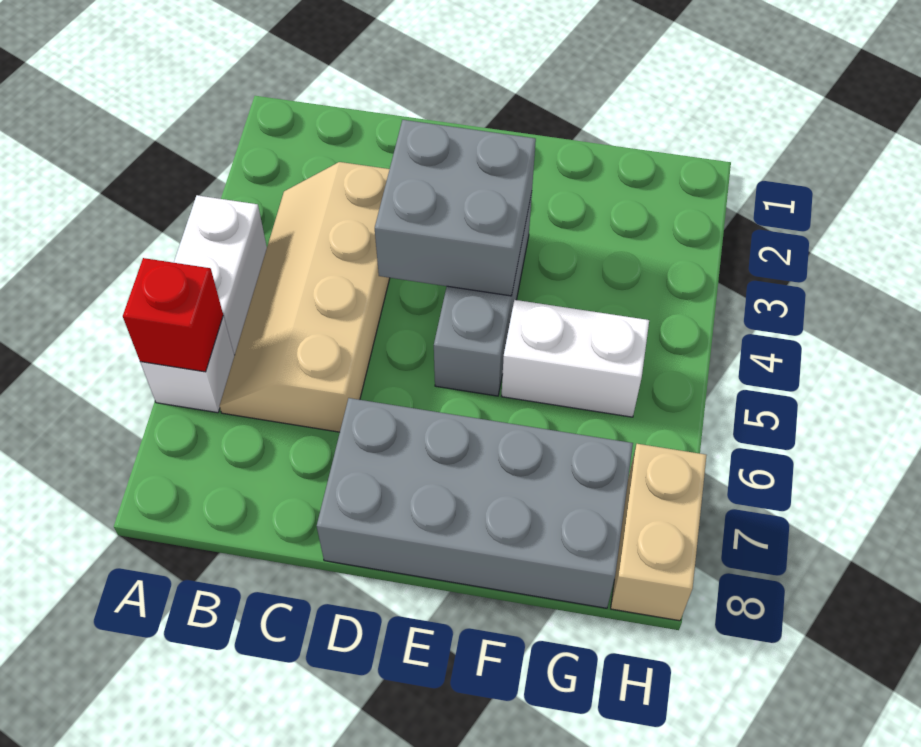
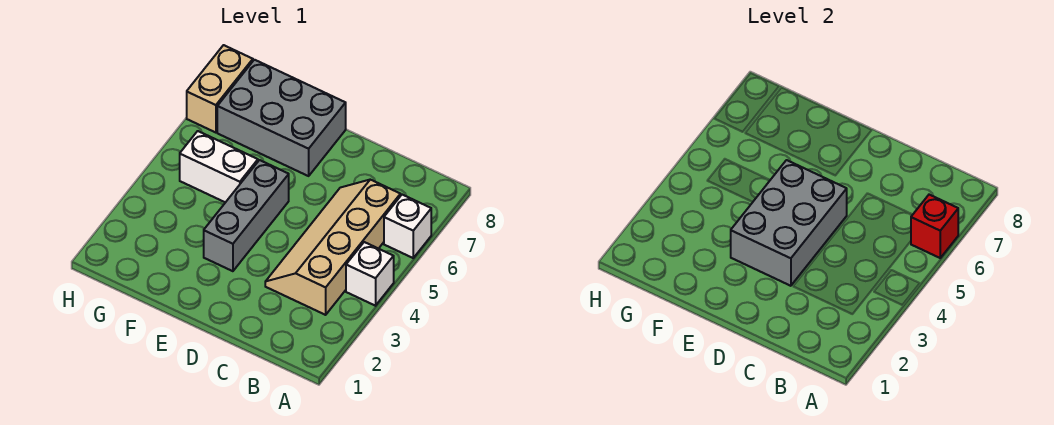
white 1x2 brick [174,195,267,355] -> white 1x1 brick [346,242,394,306]
tan 2x4 slope [219,162,390,432] -> tan 2x4 slope turned to [265,180,400,315]
grey 2x2 brick [375,120,536,296] -> grey 2x3 brick [731,160,847,286]
grey 2x4 brick [317,398,633,608] -> grey 2x3 brick [217,60,346,176]

